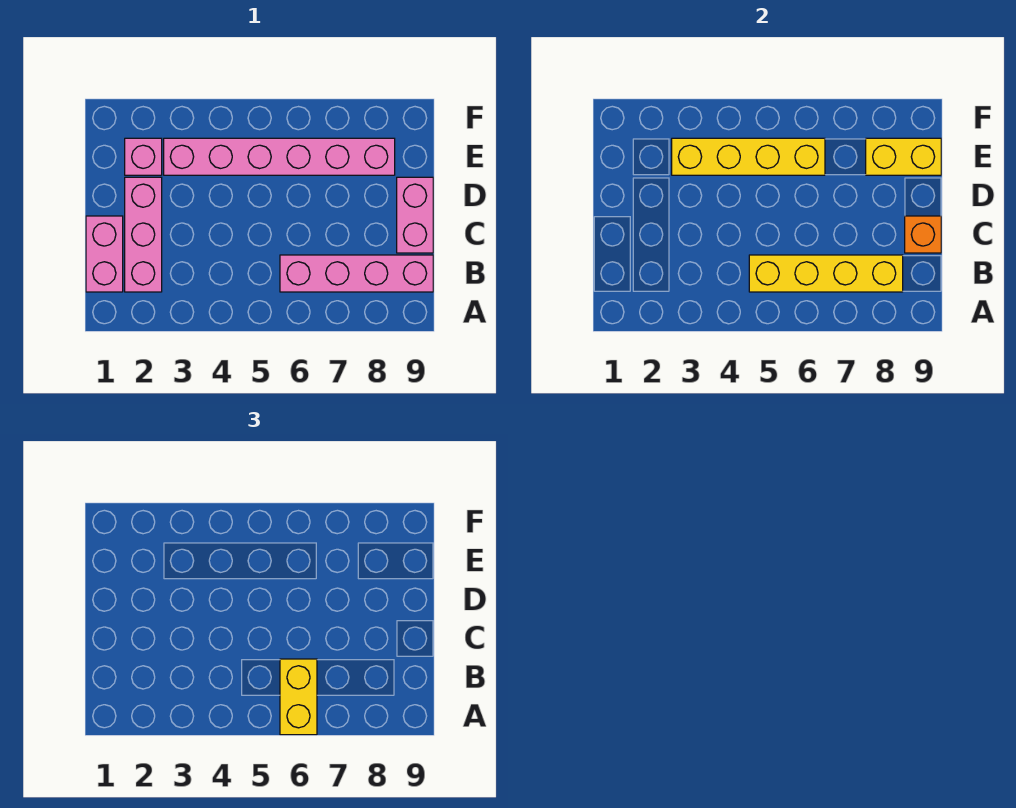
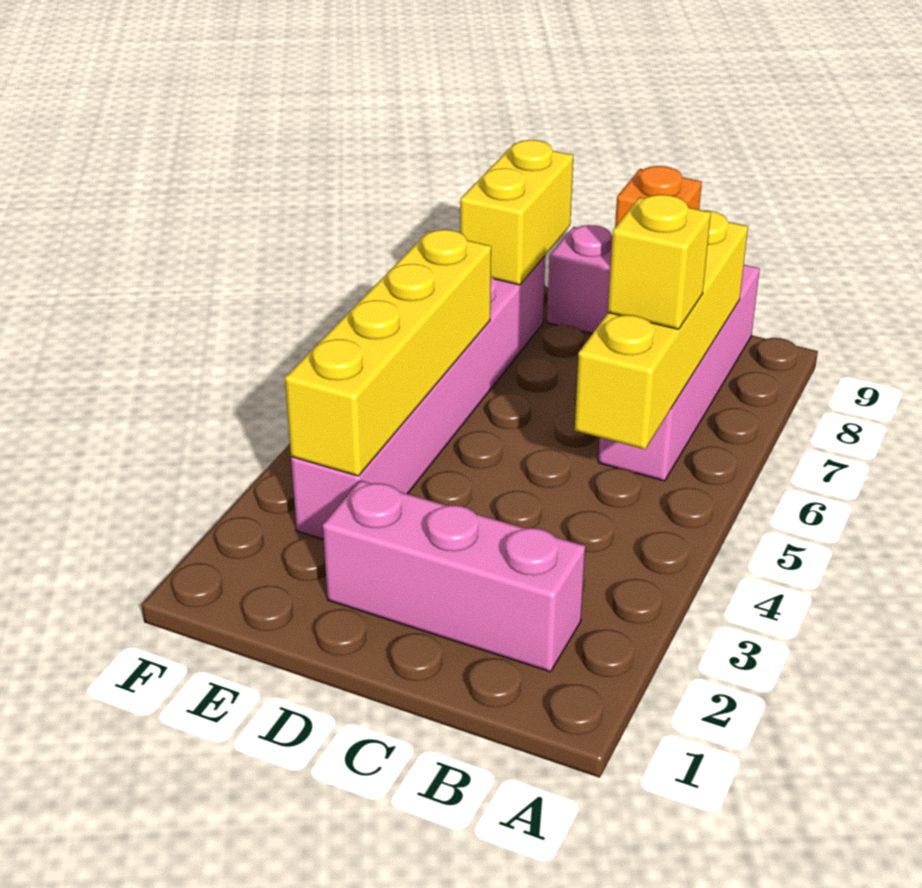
yellow 1x2 brick [280,659,317,735] -> yellow 1x1 brick [608,195,711,329]
pink 1x2 brick [86,216,123,292] -> none
pink 1x1 brick [125,138,162,175] -> none

